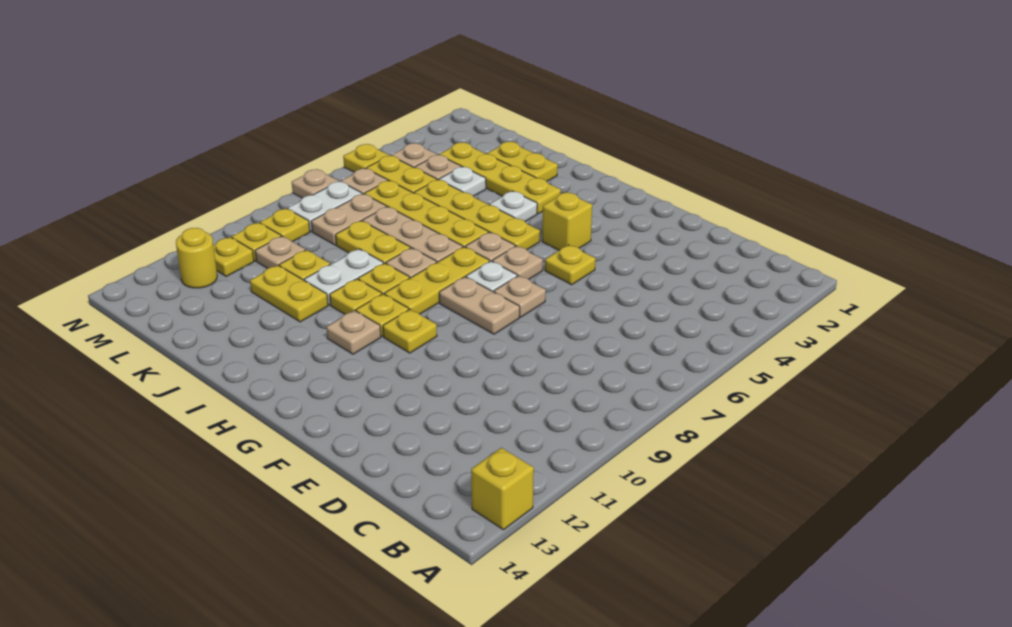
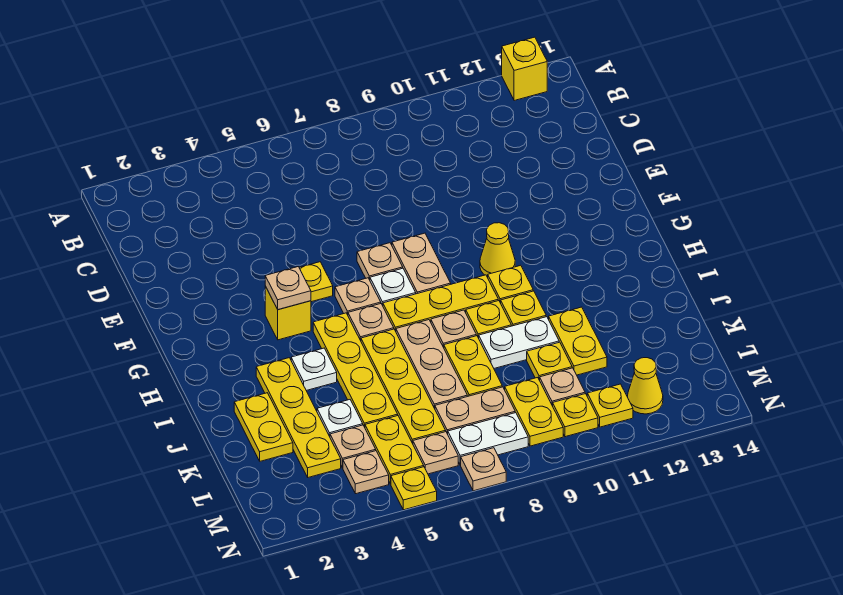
yellow 1x1 plate [383,309,437,353] -> yellow 1x1 cone [480,223,515,277]
tan 1x1 plate [327,310,381,354] -> tan 1x1 plate moved to [265,267,311,310]
yellow 1x1 plate [260,208,310,242] -> yellow 1x2 plate [505,378,563,446]
yellow 1x1 round brick [176,228,217,288] -> yellow 1x1 cone [627,358,663,414]

